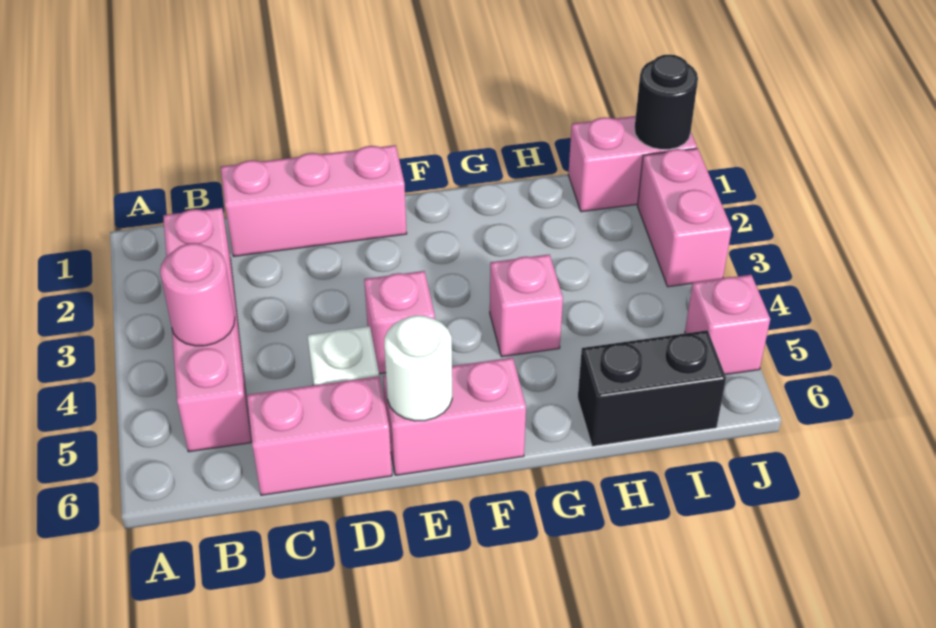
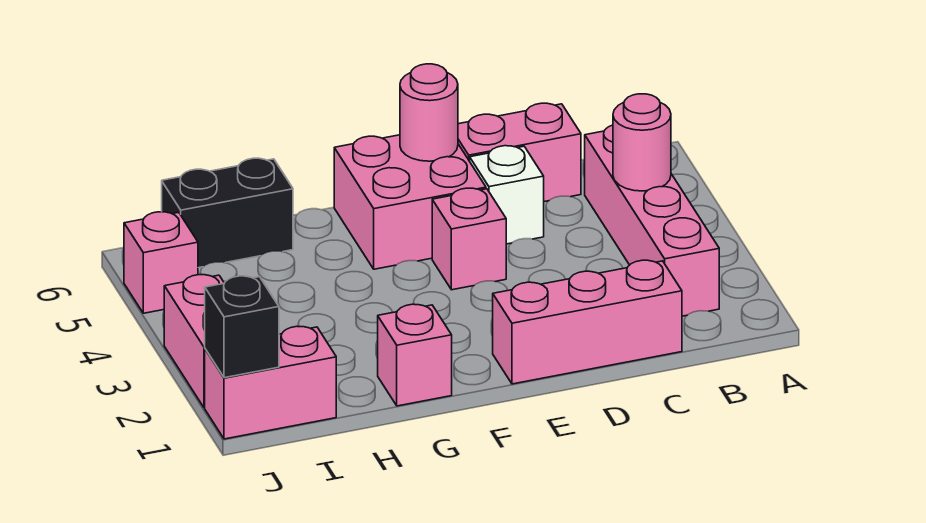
pink 1x2 brick [383,358,526,475] -> pink 2x2 brick [334,135,486,269]
white 1x1 round brick [384,315,452,421] -> pink 1x1 round brick [400,64,458,161]
pink 1x1 brick [490,255,563,357] -> pink 1x1 brick moved to [378,304,452,406]
black 1x1 round brick [635,55,698,149] -> black 1x1 brick [205,276,279,378]

